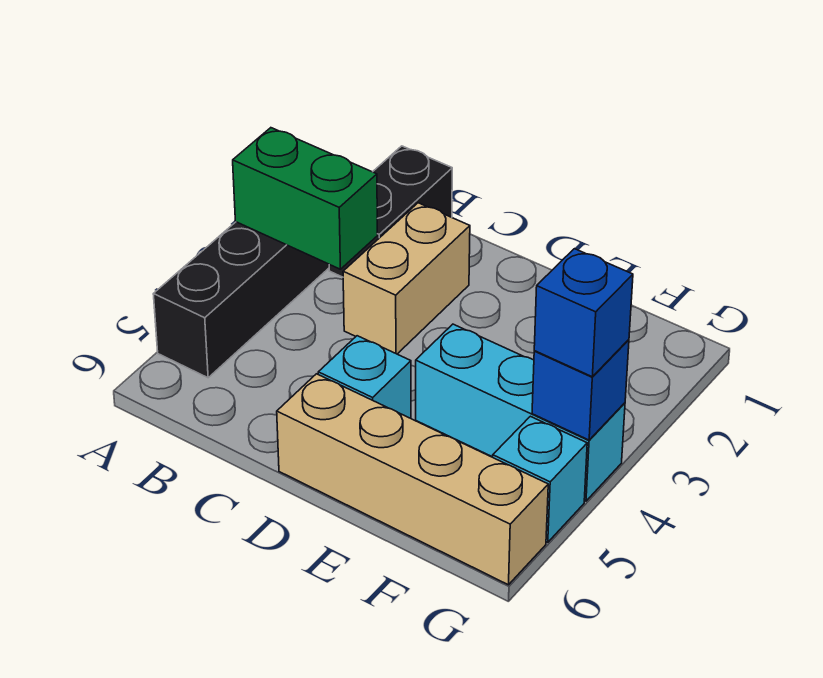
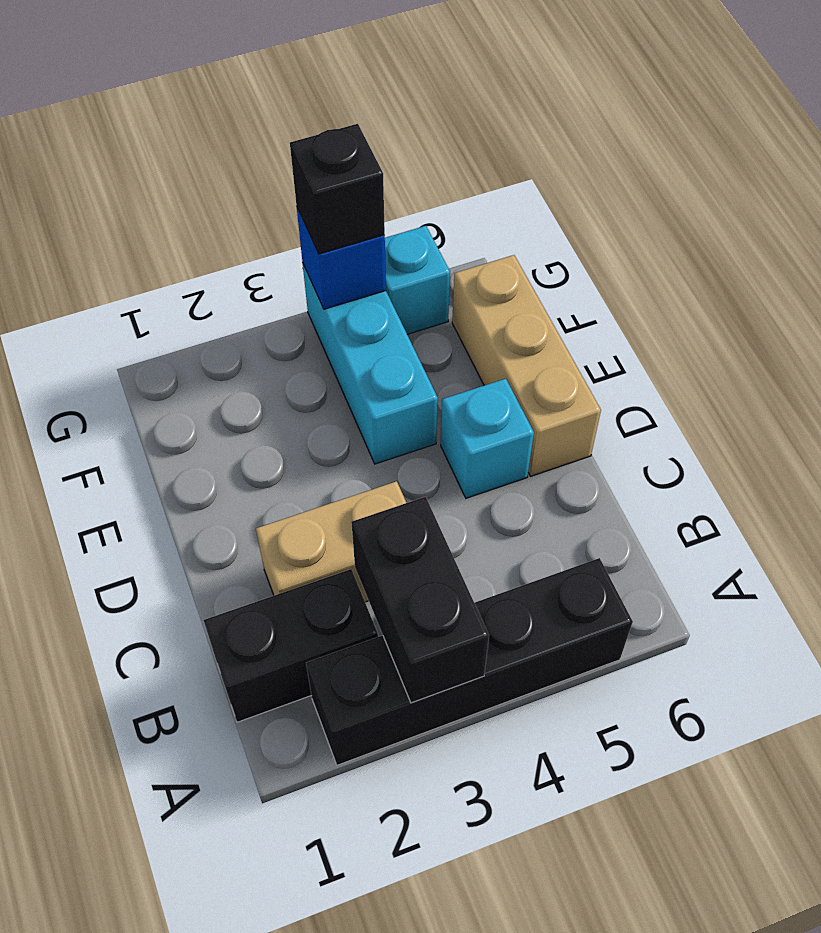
green 1x2 brick [233,128,378,269] -> black 1x2 brick [351,497,489,703]
tan 1x4 brick [277,374,548,585] -> tan 1x3 brick [452,255,601,476]
blue 1x1 brick [534,249,633,377] -> black 1x1 brick [290,124,385,254]

